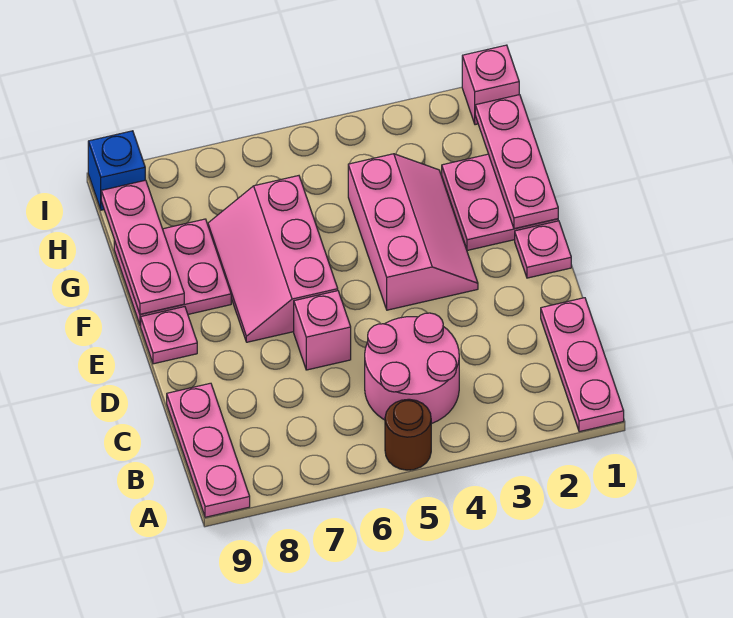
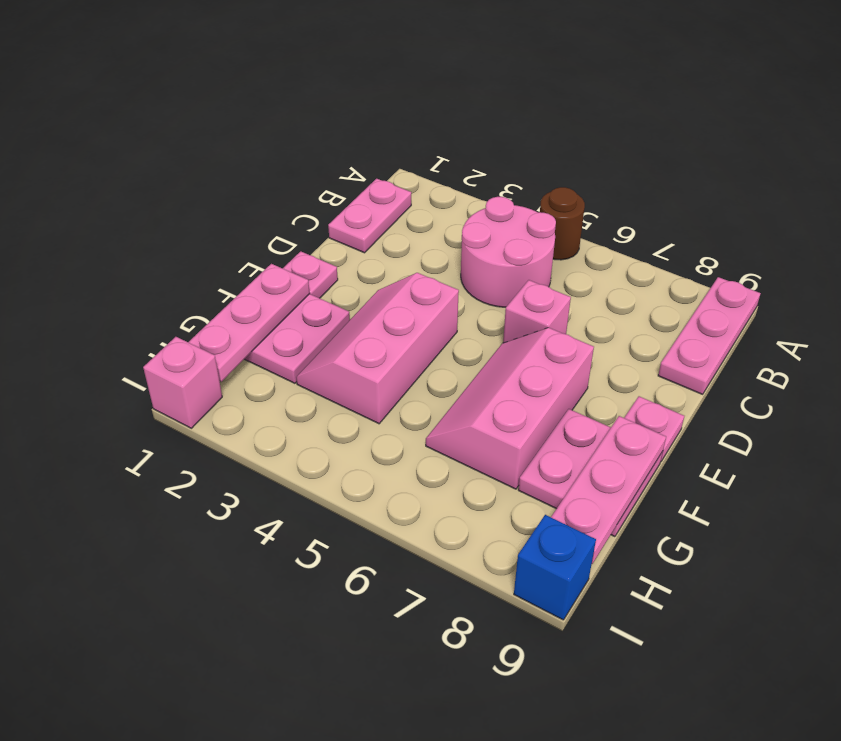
pink 1x3 plate [541,298,624,432] -> pink 1x2 plate [328,179,411,253]
pink 2x3 slope [208,176,338,342] -> pink 2x3 slope turned to [426,328,594,489]

